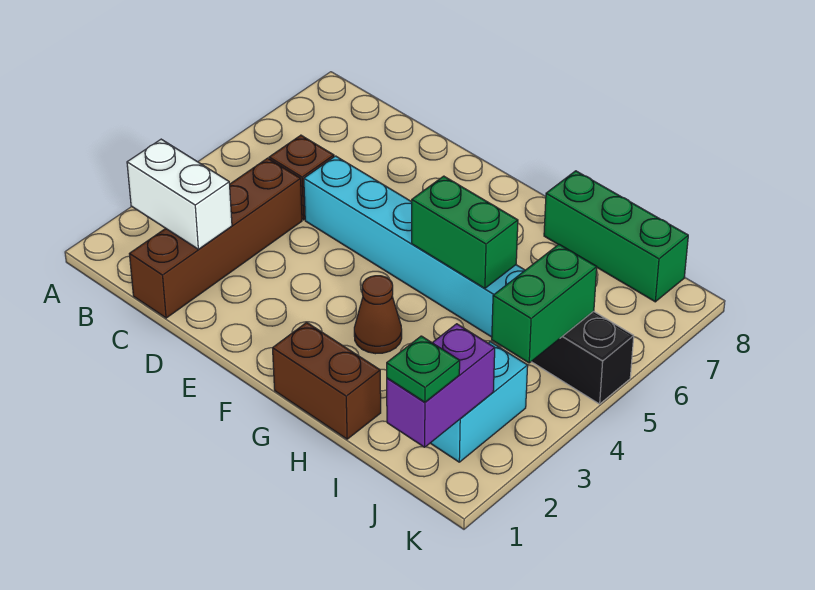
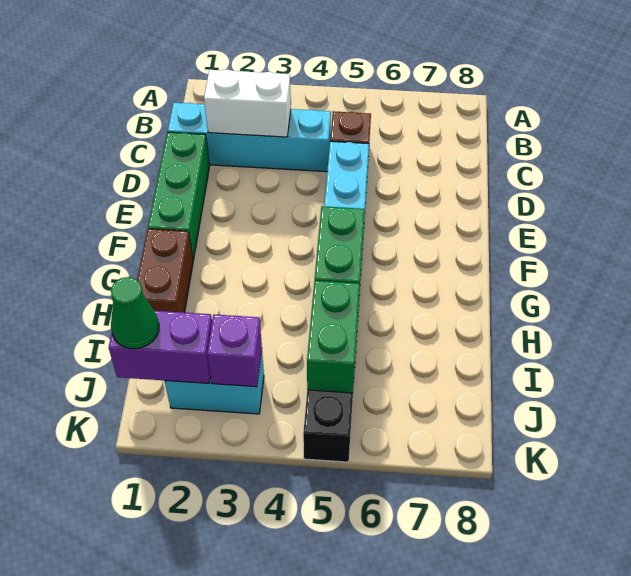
white 1x2 brick [127,139,232,249] -> white 1x2 brick turned to [204,70,291,137]
brown 1x4 brick [130,158,302,318] -> cyan 1x4 brick [168,103,331,172]
brown 1x1 cone [354,276,402,354] -> none
green 1x3 brick [544,171,688,302] -> green 1x3 brick moved to [148,132,210,260]
green 1x1 plate [387,336,460,402] -> green 1x1 cone [111,277,159,349]
none -> purple 1x1 brick [207,314,262,387]
green 1x2 brick [492,244,597,363] -> green 1x2 brick turned to [307,281,360,393]

